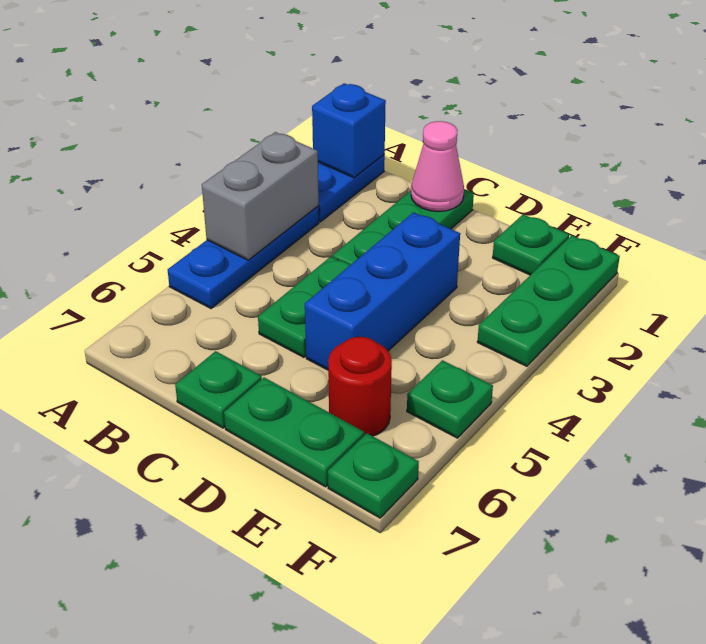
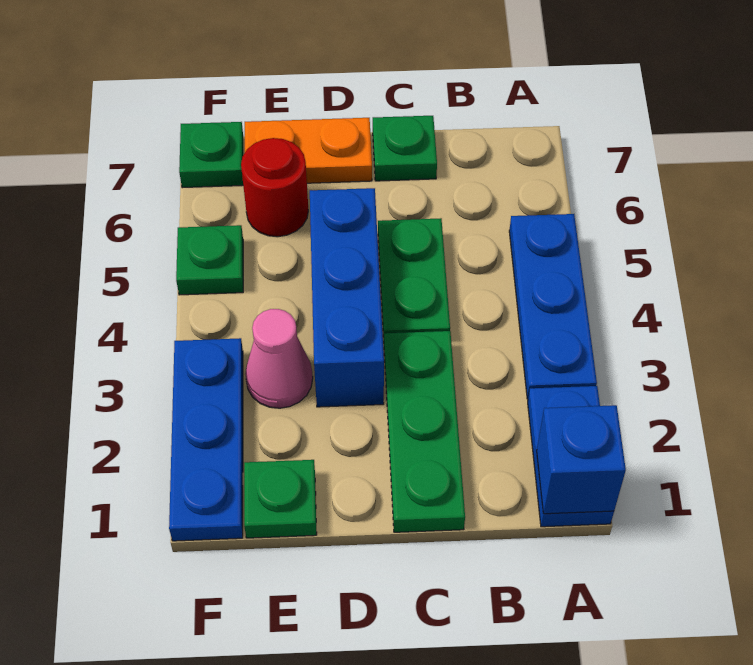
grey 1x2 brick [202,132,319,260] -> none
pink 1x1 cone [411,121,464,211] -> pink 1x1 cone moved to [245,309,313,408]
green 1x2 plate [224,378,364,487] -> orange 1x2 plate [245,118,372,183]
green 1x3 plate [477,235,620,366] -> blue 1x3 plate [169,338,243,541]

